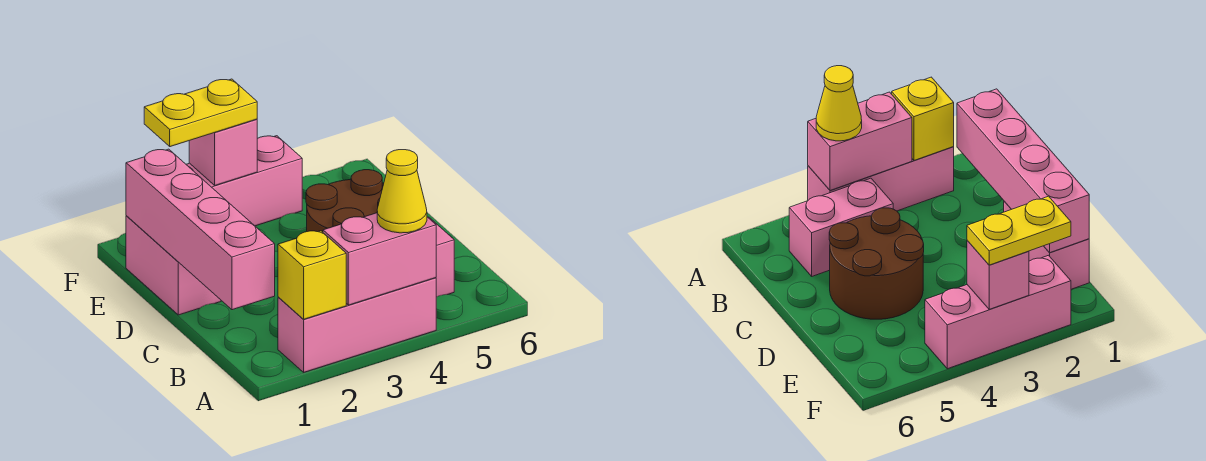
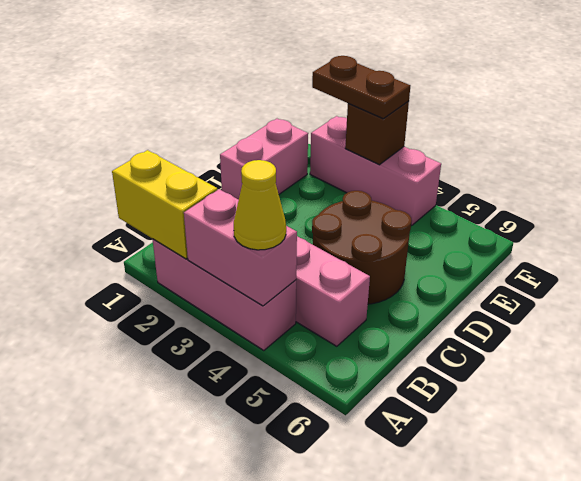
yellow 1x1 brick [278,231,346,319] -> yellow 1x2 brick [112,150,217,259]
pink 1x4 brick [126,149,275,310] -> none
yellow 1x2 plate [144,79,257,147] -> brown 1x2 plate [312,56,410,119]
pink 1x1 brick [189,119,257,185] -> brown 1x1 brick [345,101,409,165]

